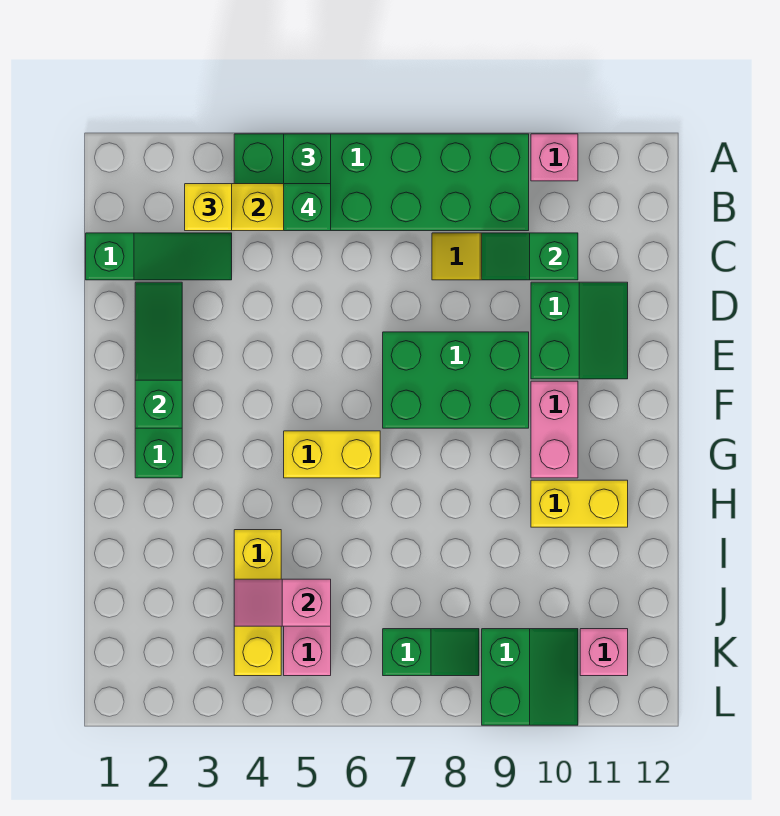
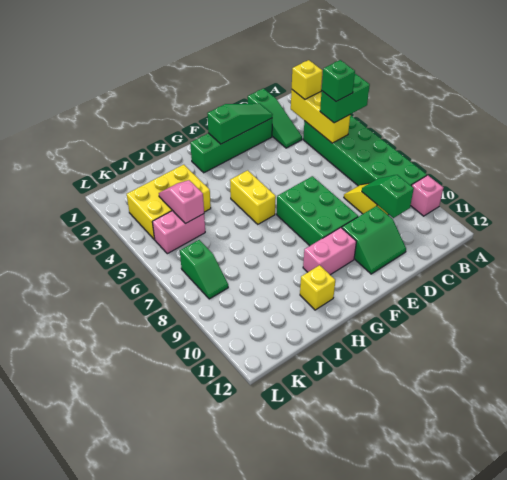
yellow 1x2 brick [531,480,628,527] -> yellow 1x1 brick [300,265,335,310]
yellow 1x3 brick [234,530,281,676] -> yellow 2x3 brick [127,165,211,239]
green 2x2 slope [482,629,578,725] -> none
pink 1x1 brick [580,629,628,676] -> none

